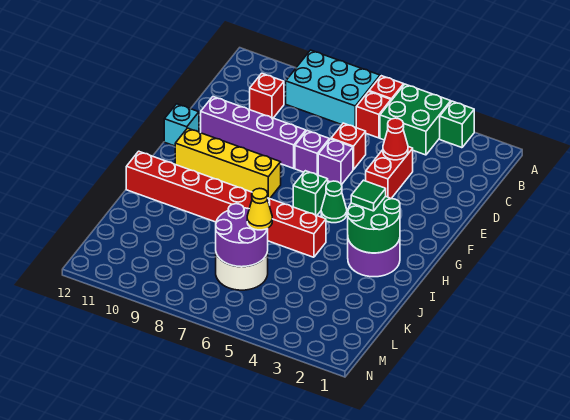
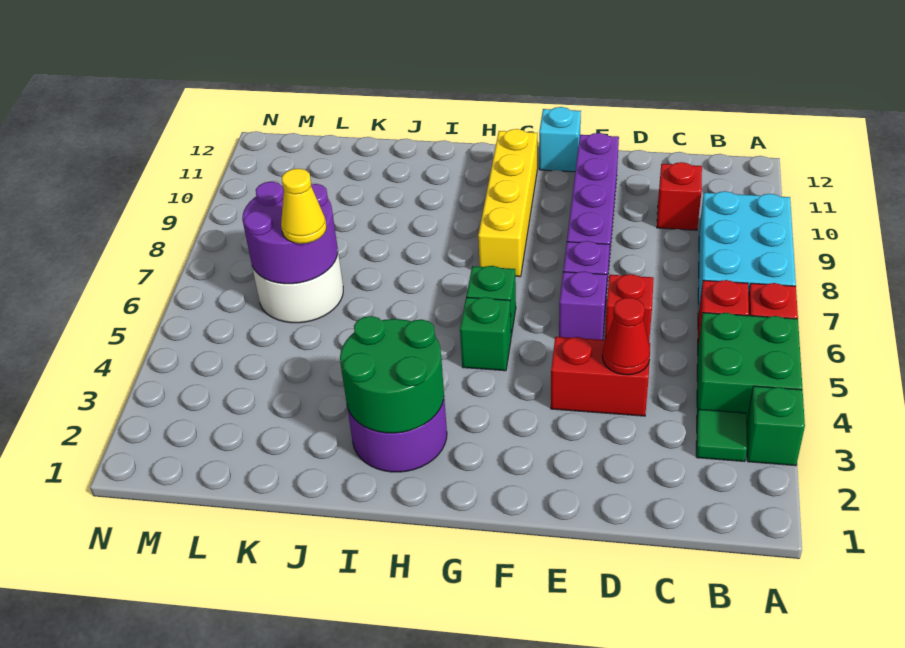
green 1x1 cone [321,181,347,223] -> green 1x1 brick [460,297,511,371]
green 1x1 tile [351,180,386,211] -> green 1x1 tile moved to [696,409,747,462]
red 1x8 brick [126,151,326,257] -> none

